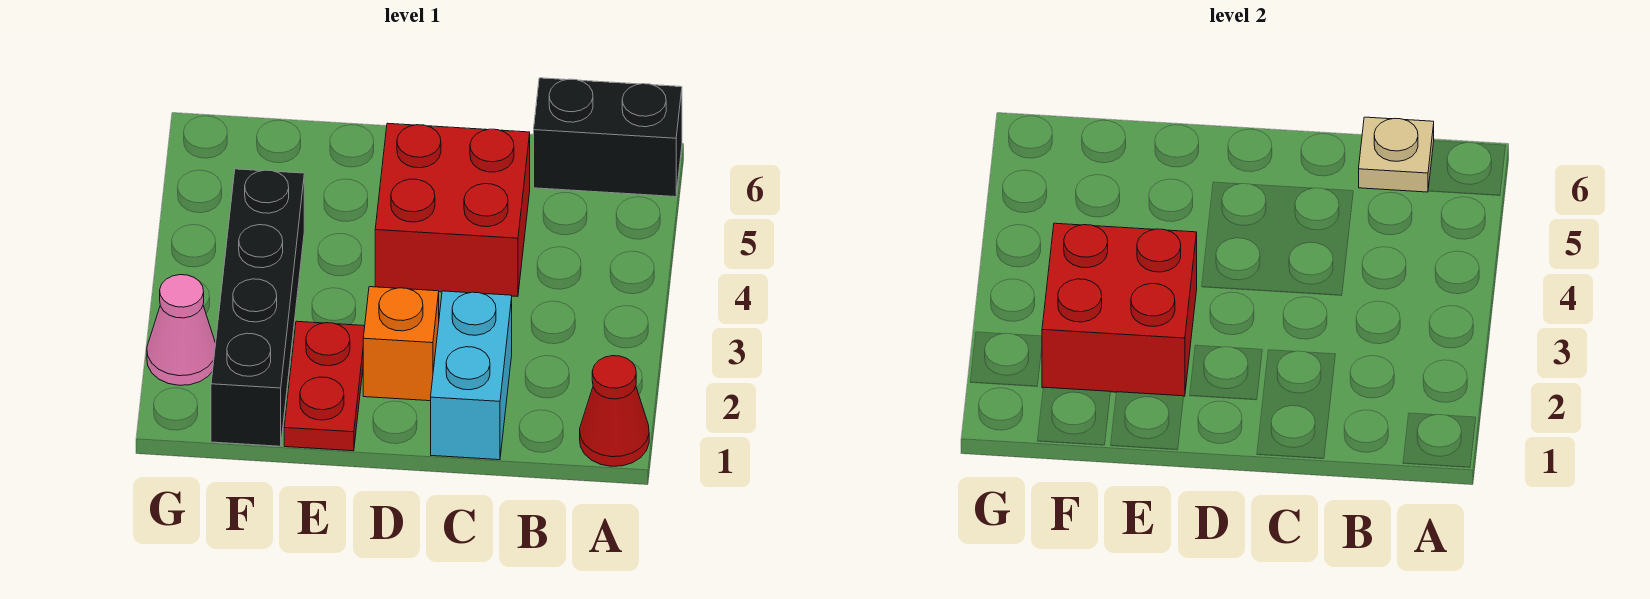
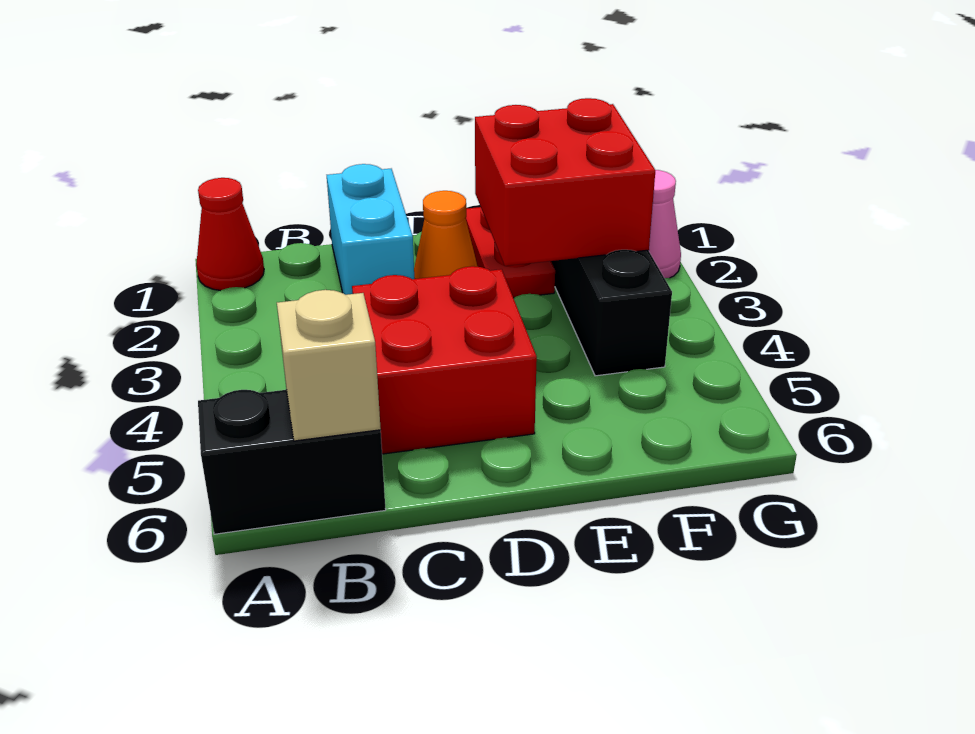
tan 1x1 plate [1359,117,1434,192] -> tan 1x1 brick [277,290,381,441]
orange 1x1 brick [363,287,439,401] -> orange 1x1 cone [414,191,478,279]

